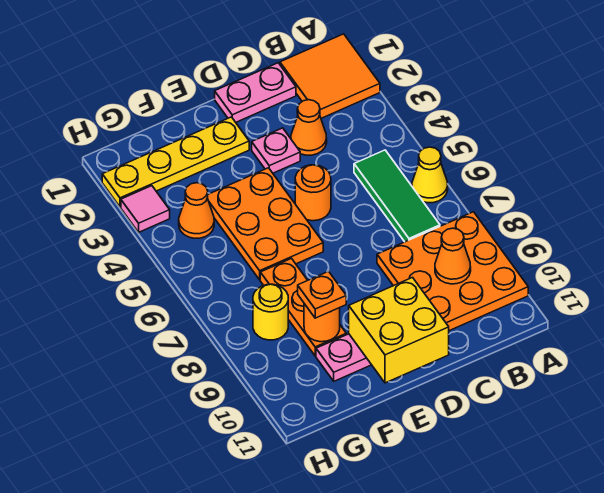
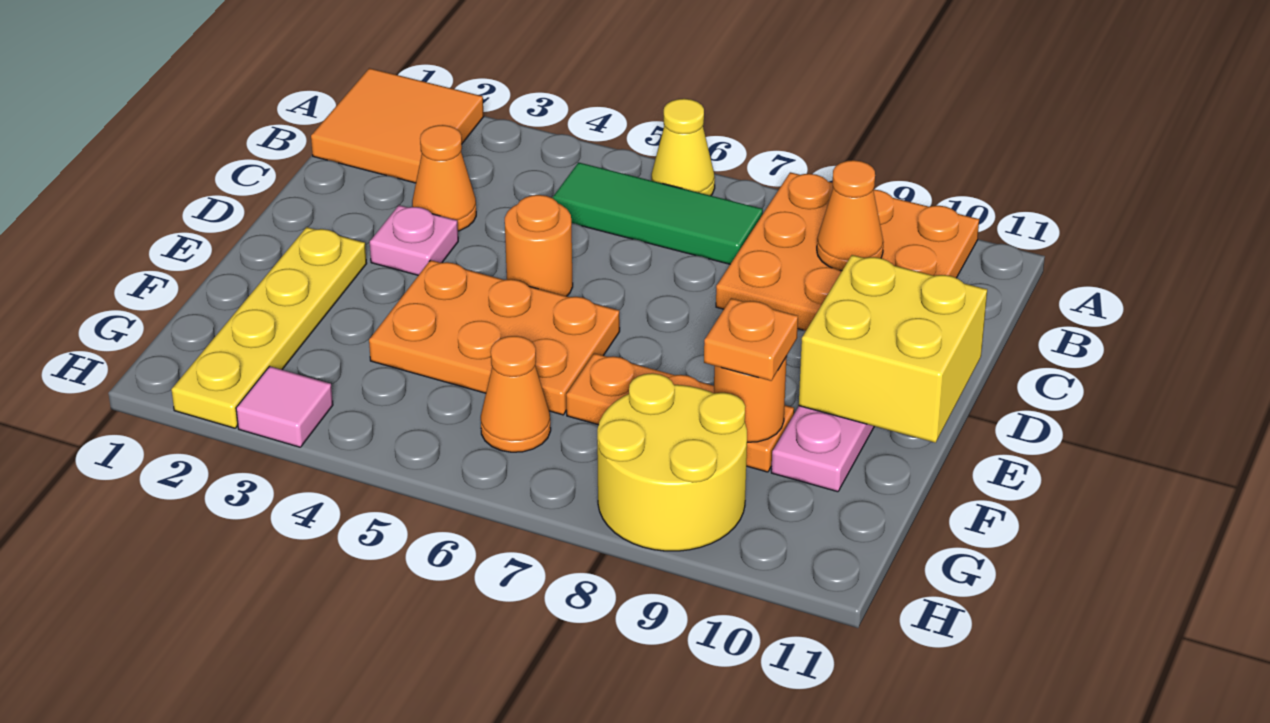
pink 1x2 plate [215,63,296,122] -> none
orange 1x1 cone [179,183,214,238] -> orange 1x1 cone moved to [481,336,551,452]
yellow 1x1 round brick [253,284,288,340] -> yellow 2x2 round brick [597,373,747,551]

